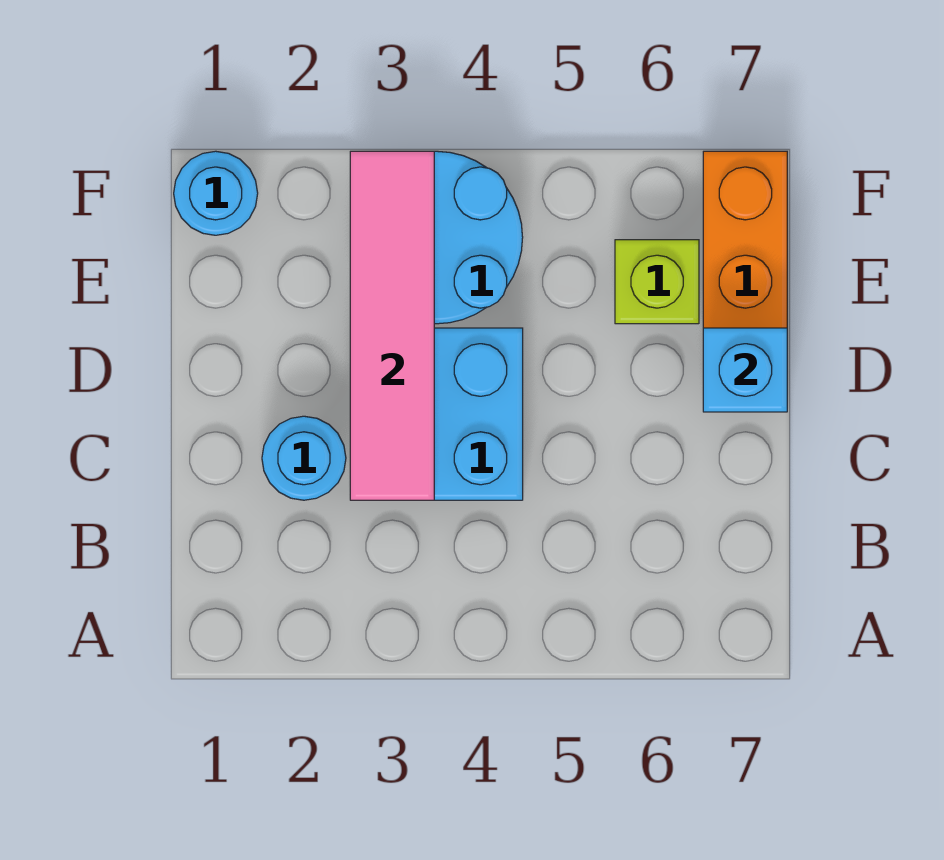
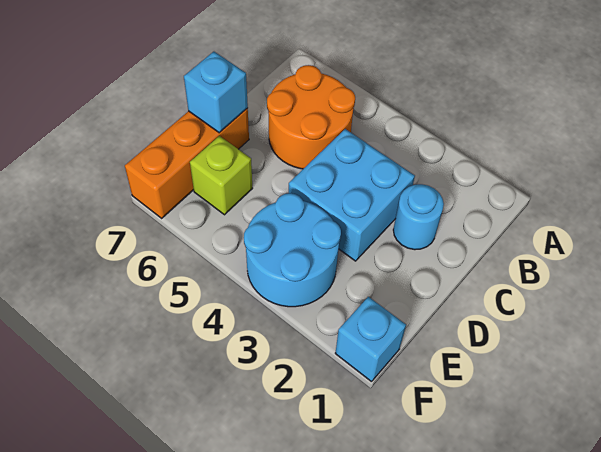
none -> orange 2x2 round brick [267,65,355,169]
pink 1x4 tile [350,151,434,500] -> none
cyan 1x1 round brick [174,151,258,235] -> cyan 1x1 brick [335,297,406,382]

